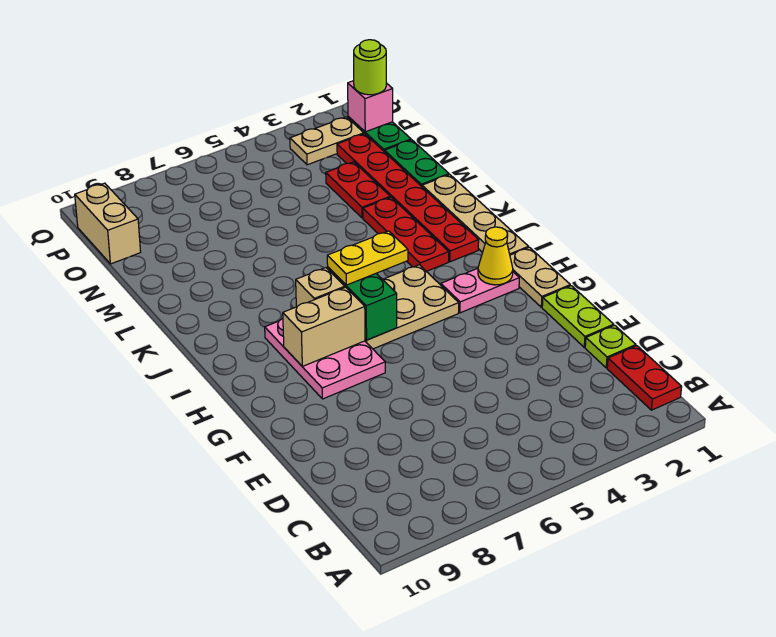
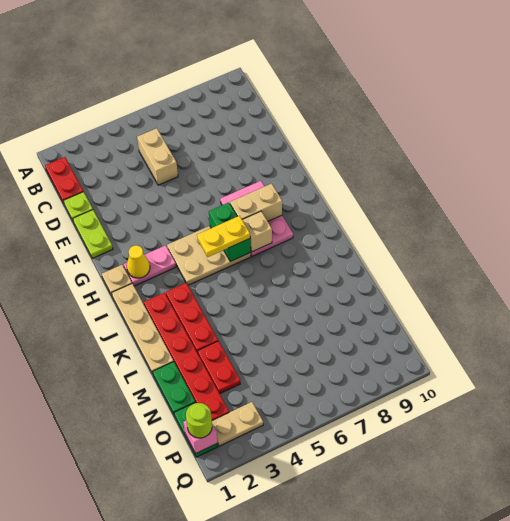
tan 1x2 plate [510,247,570,307] -> tan 1x1 plate [102,265,132,295]
tan 1x2 brick [75,183,141,264] -> tan 1x2 brick moved to [137,128,178,185]

